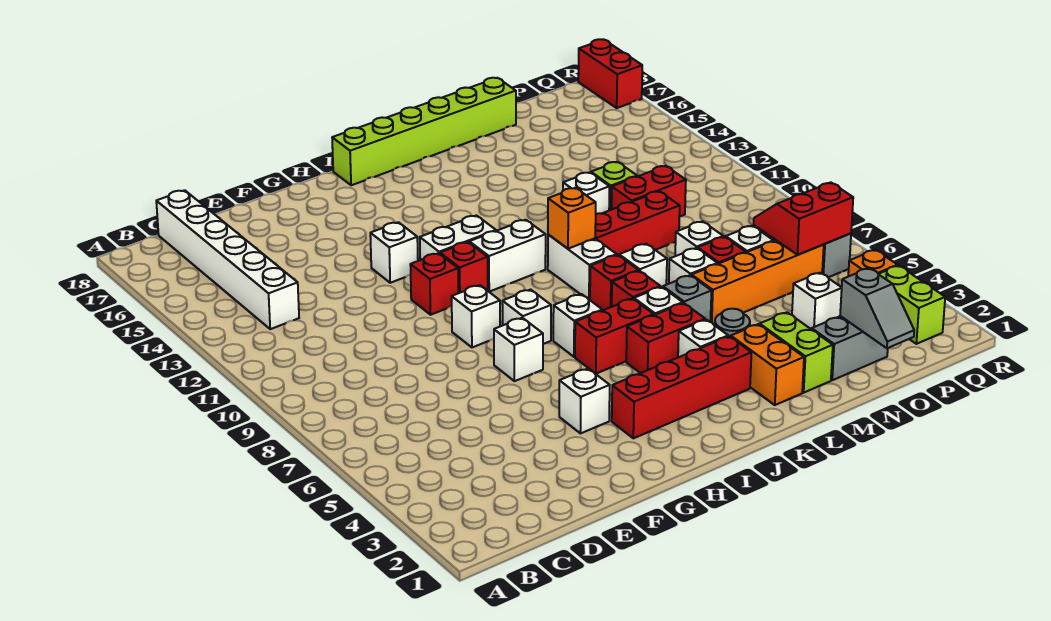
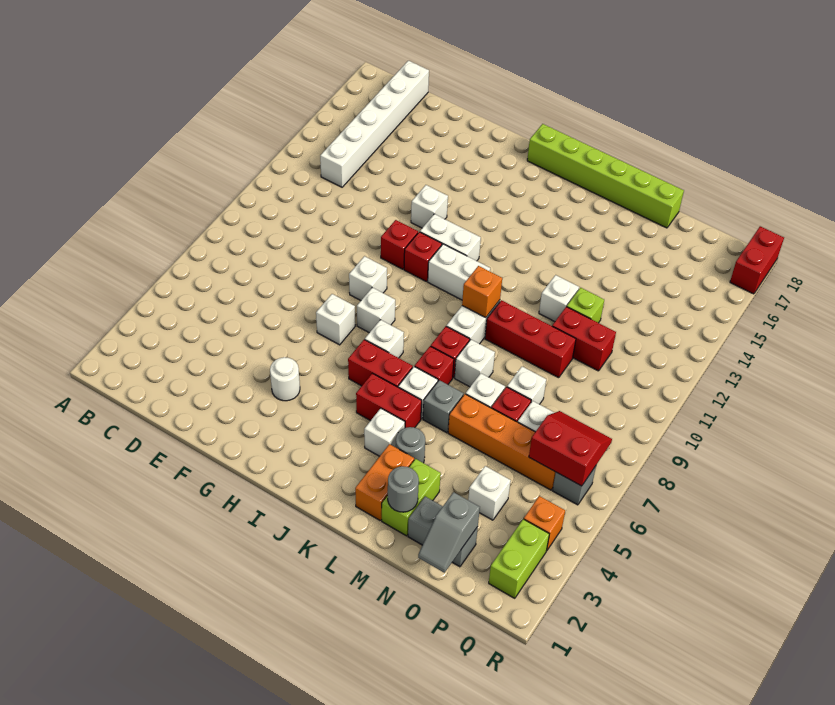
white 1x1 brick [559,368,610,434] -> white 1x1 round brick [270,357,300,401]
red 1x4 brick [612,336,751,438] -> none
none -> grey 1x1 round brick [388,466,419,512]

